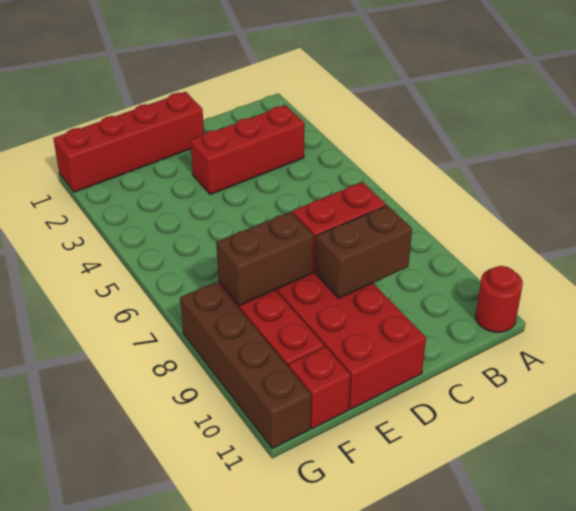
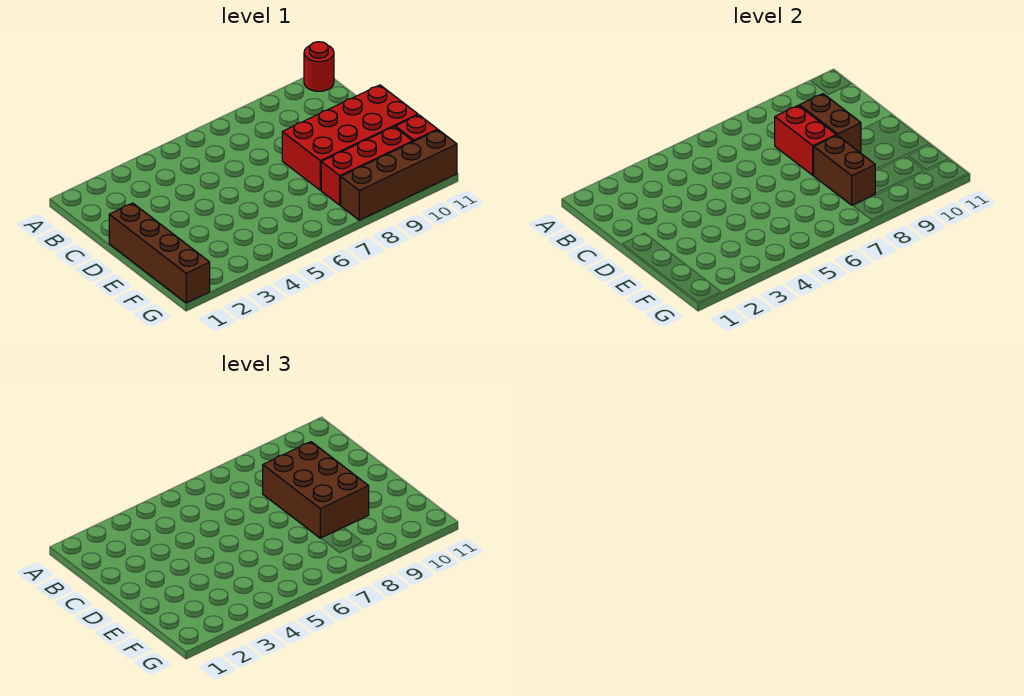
red 1x3 brick [190,105,305,195] -> none
none -> brown 2x3 brick [263,442,369,538]
red 1x4 brick [53,92,204,192] -> brown 1x4 brick [109,203,210,303]

